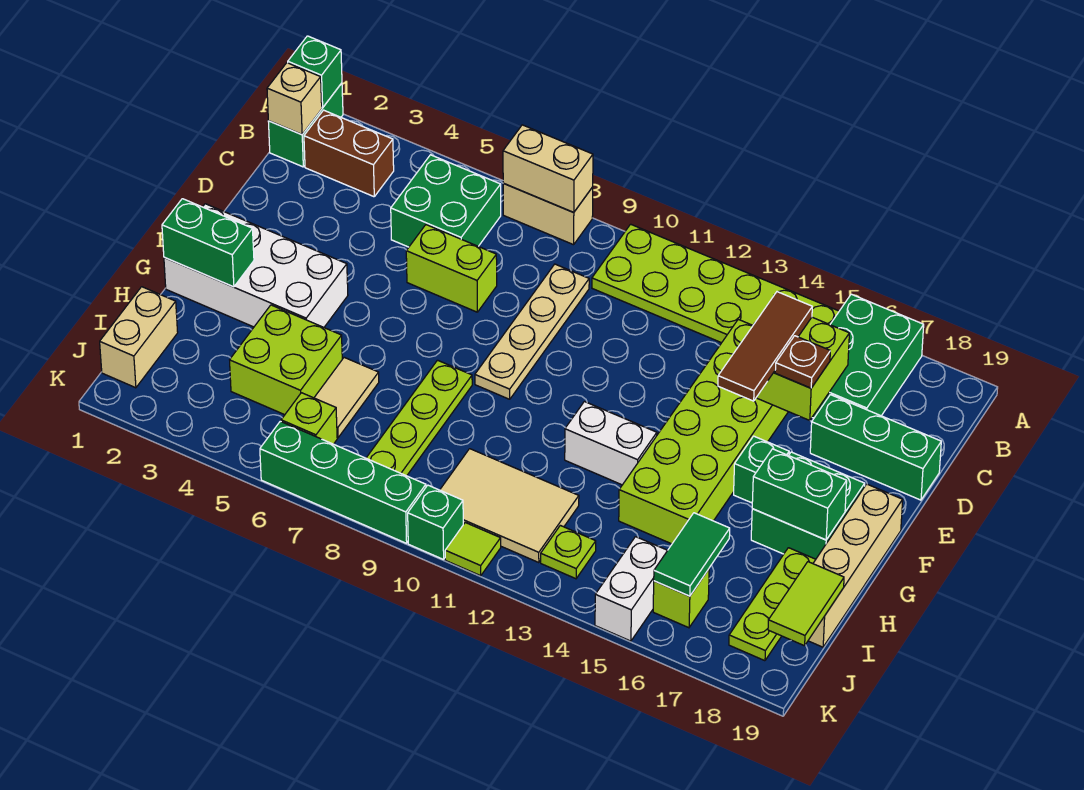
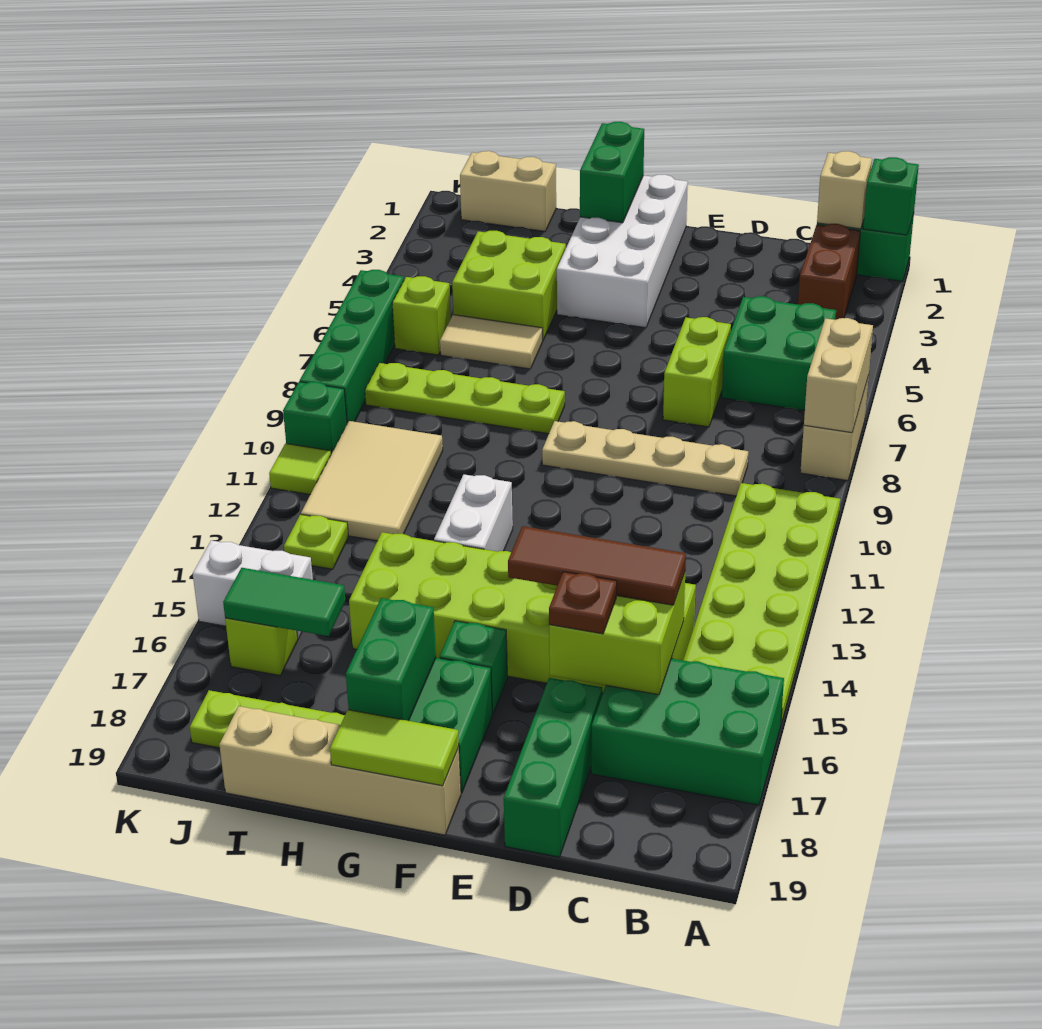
lime 1x2 tile [768,562,844,646] -> lime 1x2 tile moved to [330,710,459,786]

